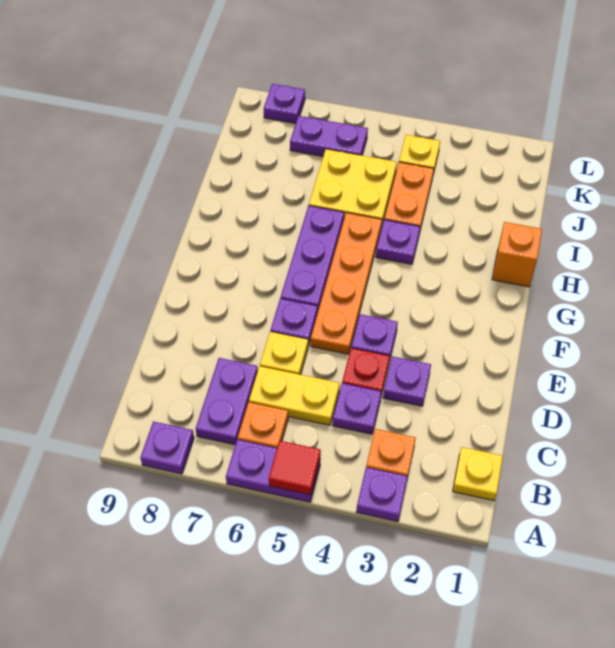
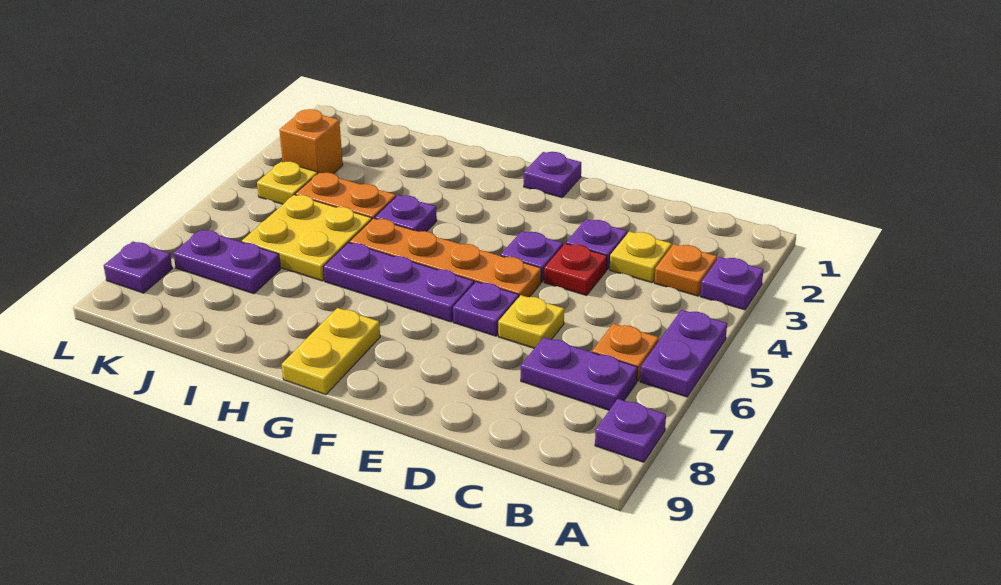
red 1x1 tile [269,441,321,495] -> none
yellow 1x1 plate [453,447,503,501] -> yellow 1x1 plate moved to [610,231,672,283]
purple 1x1 plate [333,383,382,434] -> purple 1x1 plate moved to [524,152,581,198]
yellow 1x2 plate [249,366,340,425] -> yellow 1x2 plate moved to [282,308,380,395]
orange 1x1 brick [492,222,542,287] -> orange 1x1 brick moved to [279,109,343,174]
purple 1x2 plate [290,116,368,157] -> purple 1x2 plate turned to [173,230,280,294]

